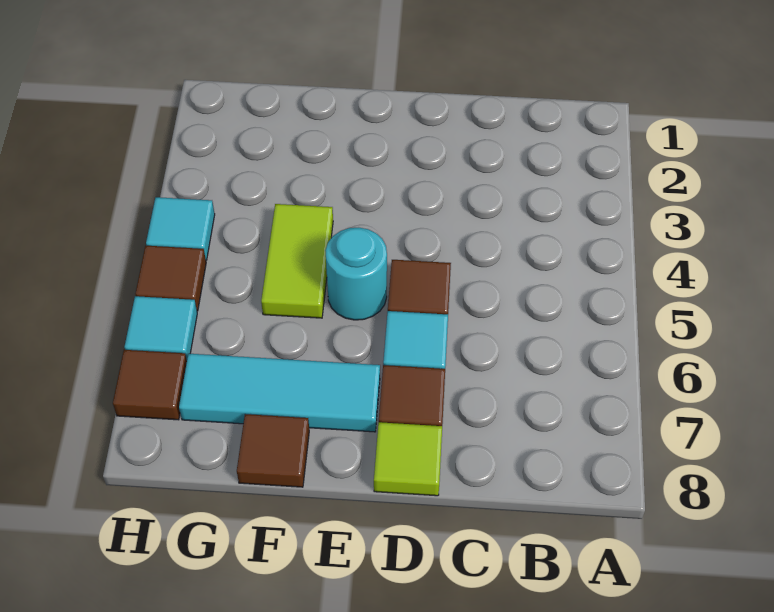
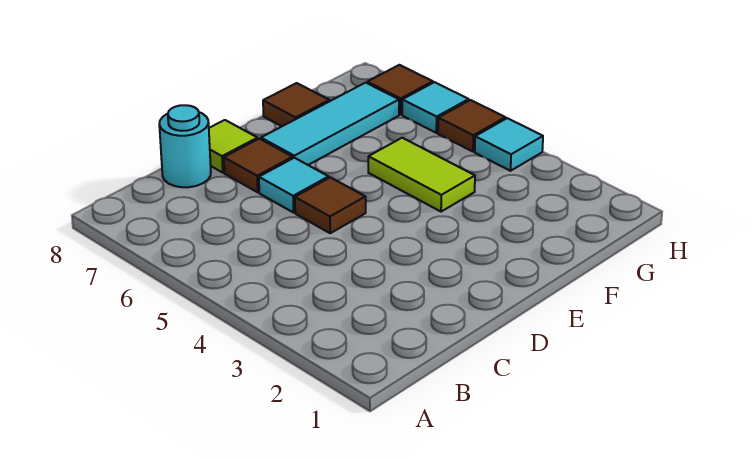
cyan 1x1 round brick [325,228,387,320] -> cyan 1x1 round brick moved to [159,105,211,187]

